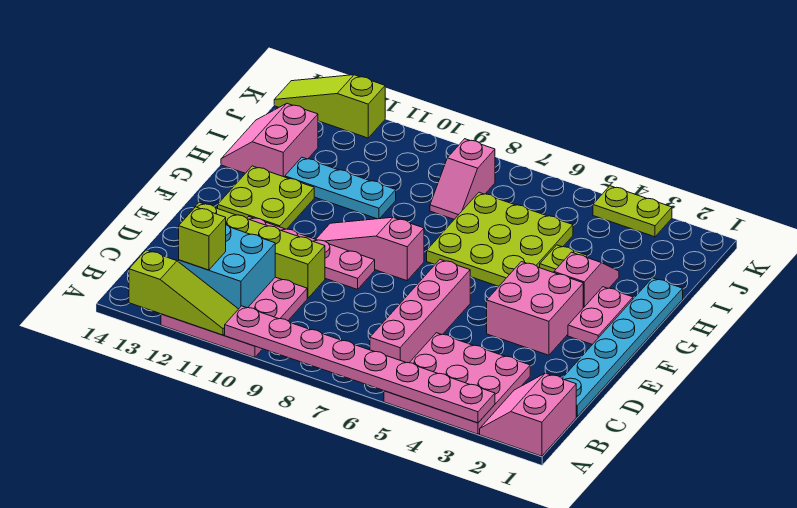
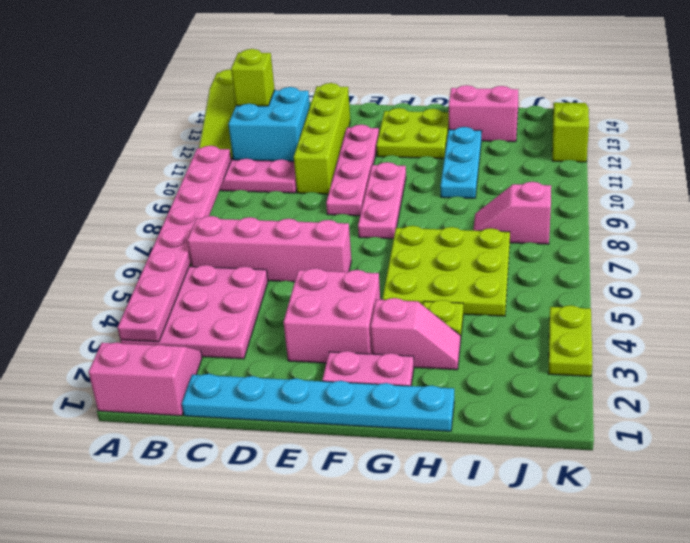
pink 1x3 slope [316,217,424,281] -> pink 1x3 plate [358,162,406,239]

